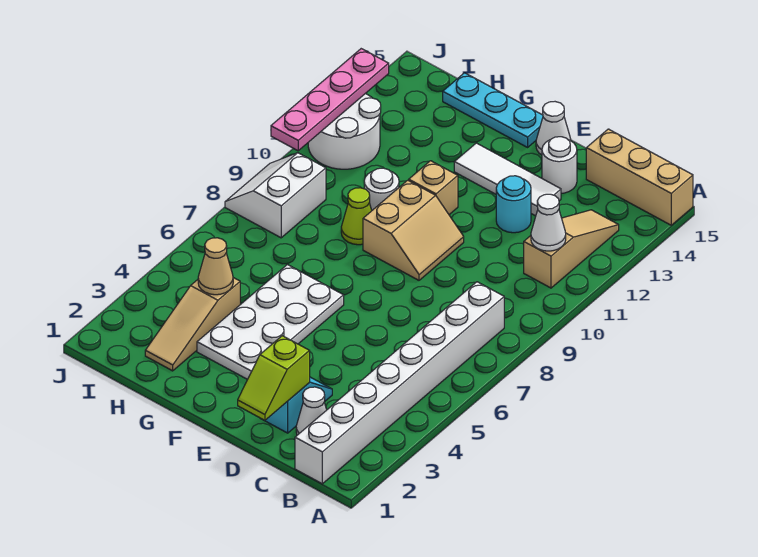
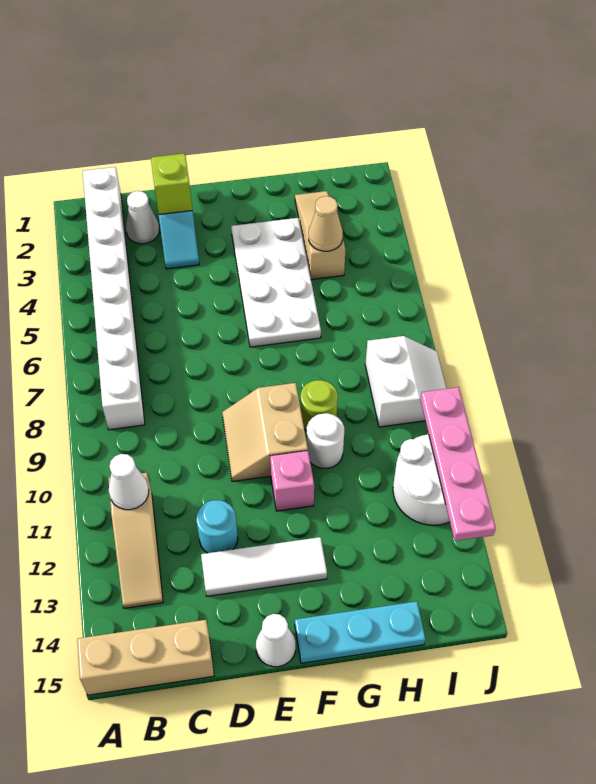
white 1x1 round brick [542,137,577,193] -> none
tan 1x1 brick [409,161,458,215] -> pink 1x1 brick [270,451,314,511]
lime 1x1 cone [341,188,372,245] -> lime 1x1 round brick [301,380,338,431]

